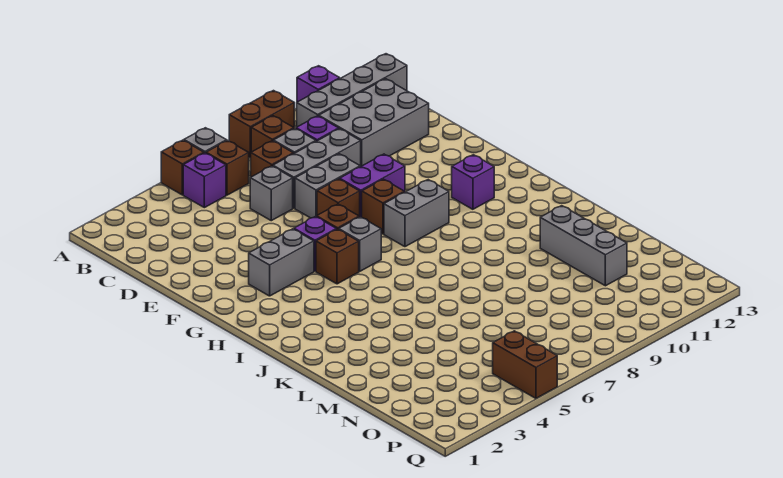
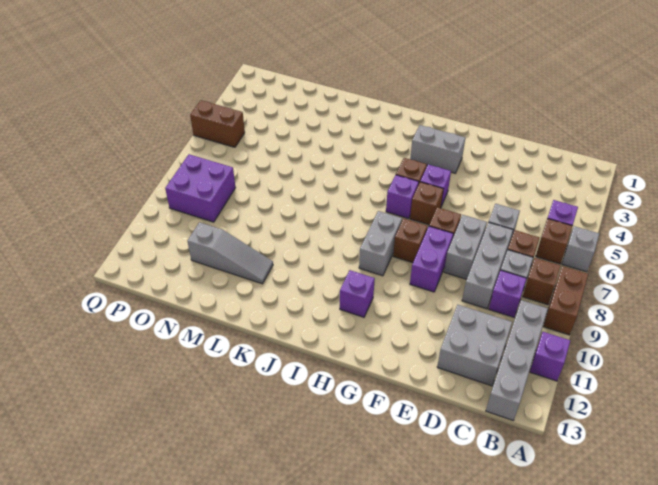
brown 1x1 brick [161,140,204,195] -> none
grey 2x3 brick [319,79,429,166] -> grey 2x2 brick [437,305,512,386]
grey 1x2 brick [249,229,314,296] -> grey 1x2 brick turned to [410,125,465,173]
grey 1x1 brick [339,217,381,271] -> purple 1x1 brick [386,175,419,219]
grey 1x3 brick [540,206,627,286] -> grey 1x3 slope [188,222,273,284]
none -> purple 2x2 brick [165,154,235,222]

